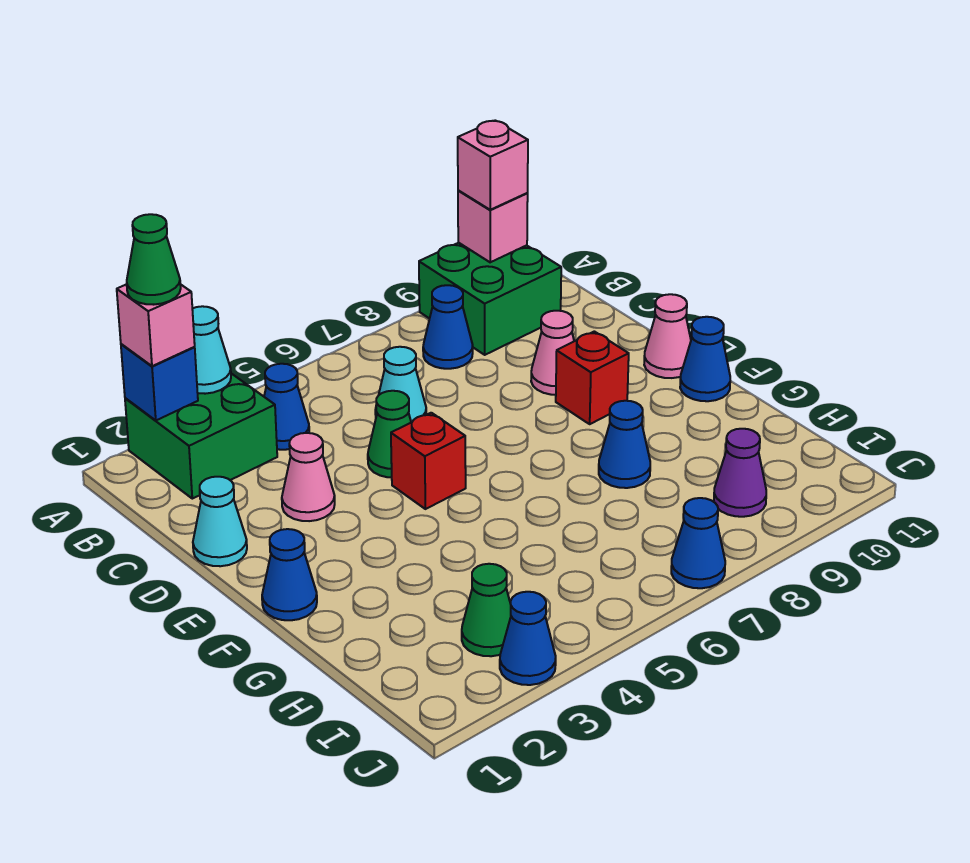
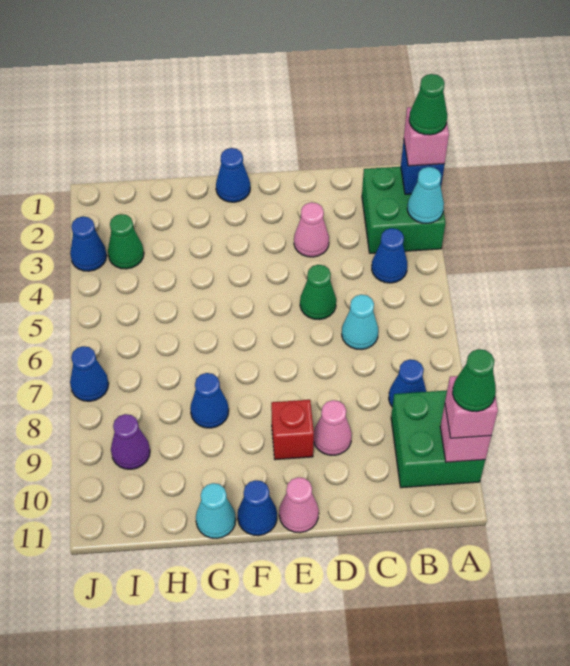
none -> green 1x1 cone [453,349,496,412]
cyan 1x1 cone [193,477,247,566] -> cyan 1x1 cone moved to [196,483,236,538]
red 1x1 brick [391,413,466,509] -> none

